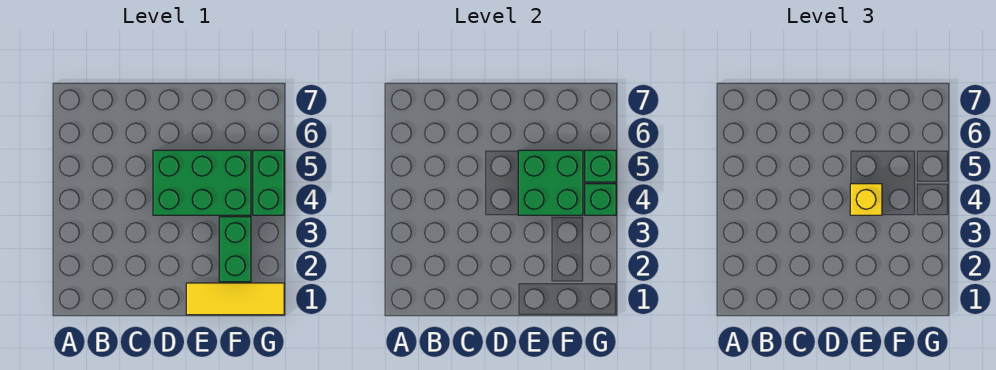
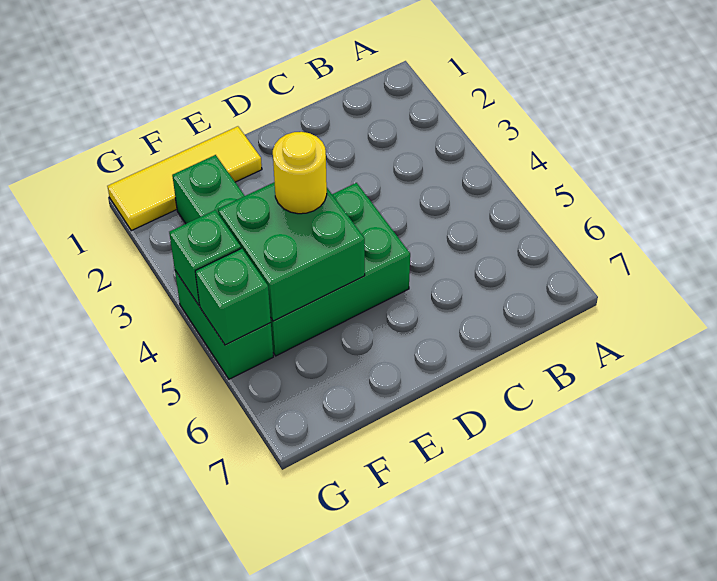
yellow 1x1 brick [850,184,882,215] -> yellow 1x1 round brick [273,132,327,214]

